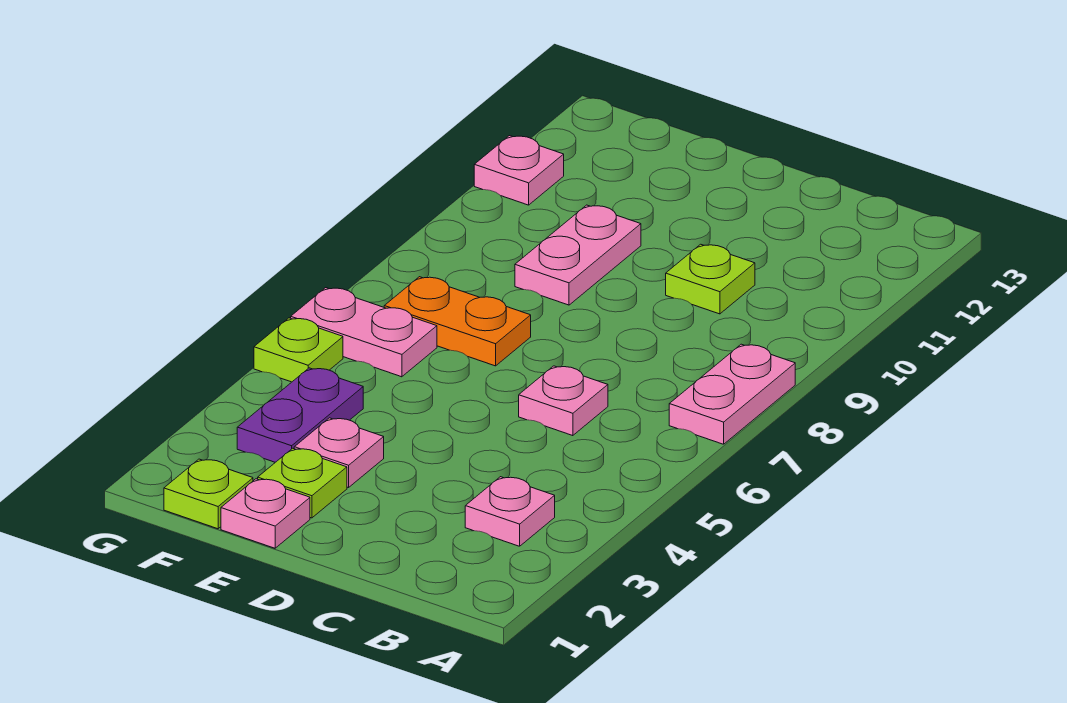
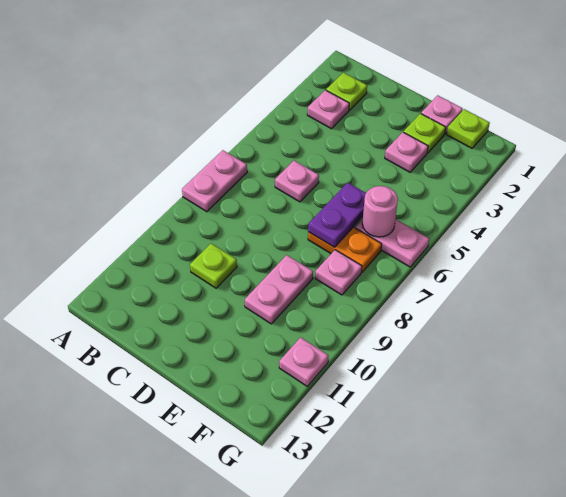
purple 1x2 plate [237,368,363,462] -> purple 1x2 plate moved to [308,183,366,247]
none -> pink 1x1 round brick [362,186,398,237]
none -> pink 1x1 plate [315,250,362,295]
lime 1x1 plate [254,318,343,382] -> lime 1x1 plate moved to [326,73,367,110]

